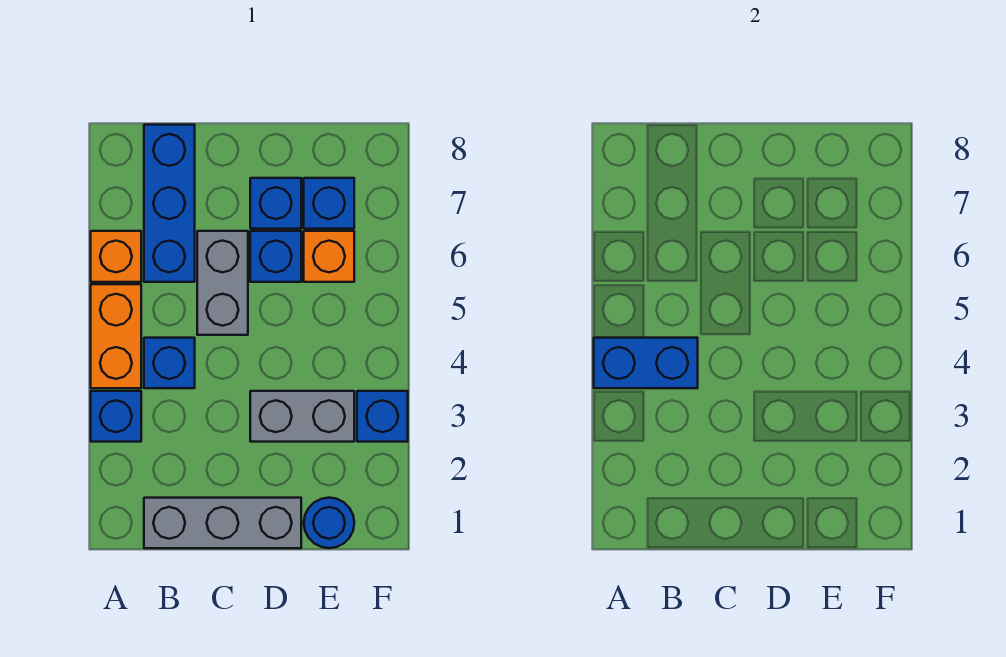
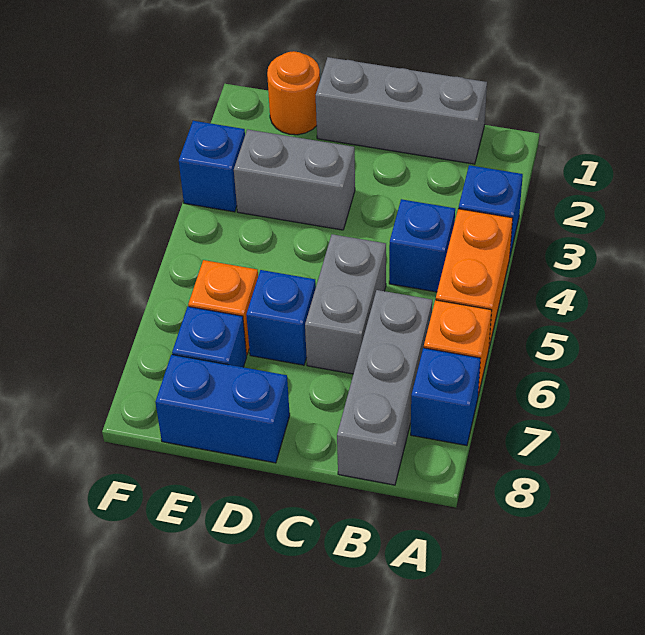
blue 1x2 brick [594,338,698,388] -> blue 1x2 brick moved to [155,355,290,463]
blue 1x3 brick [144,125,195,282] -> grey 1x3 brick [337,290,432,485]
blue 1x1 brick [250,178,301,229] -> blue 1x1 brick moved to [411,348,480,446]
blue 1x1 round brick [304,498,354,548] -> orange 1x1 round brick [267,51,320,135]

